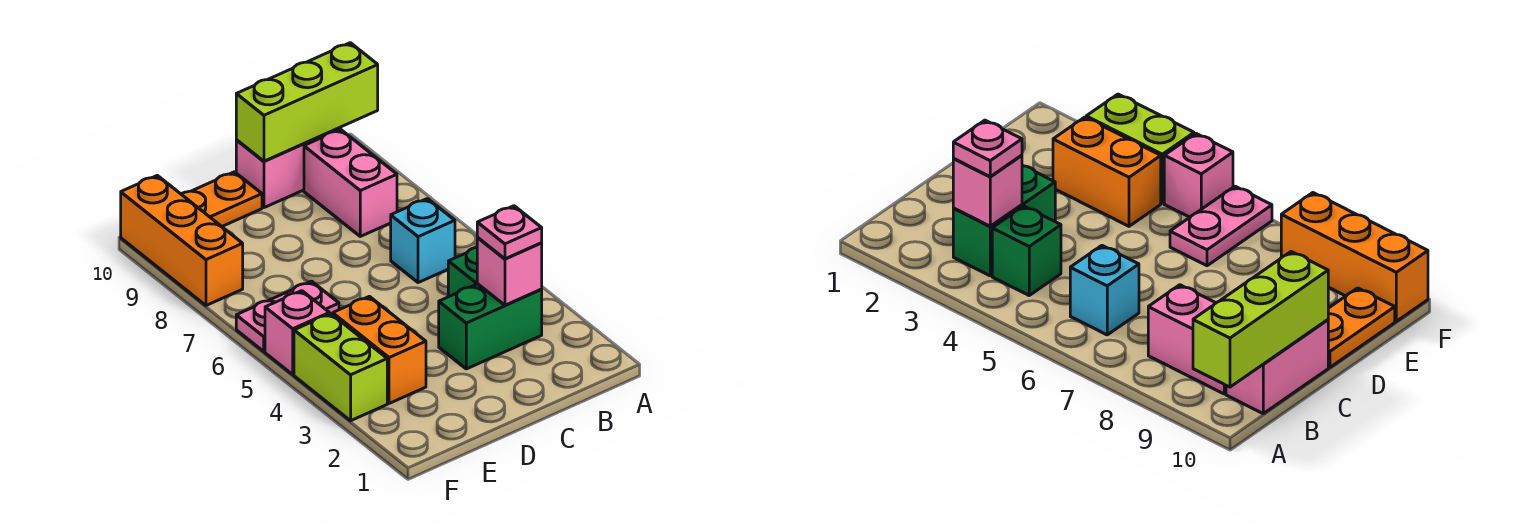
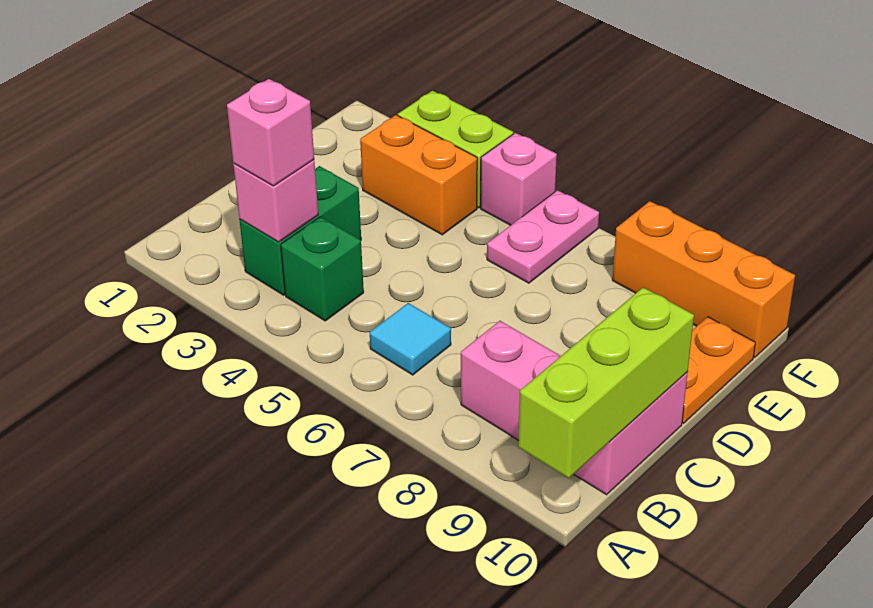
pink 1x1 plate [477,206,542,259] -> pink 1x1 brick [227,79,314,186]
cyan 1x1 brick [391,199,455,283] -> cyan 1x1 tile [370,303,451,375]

